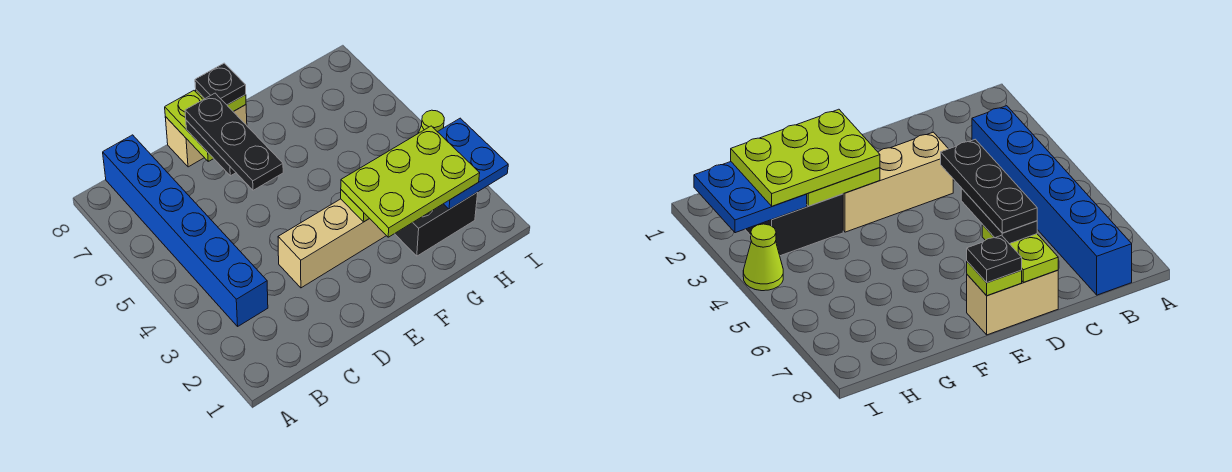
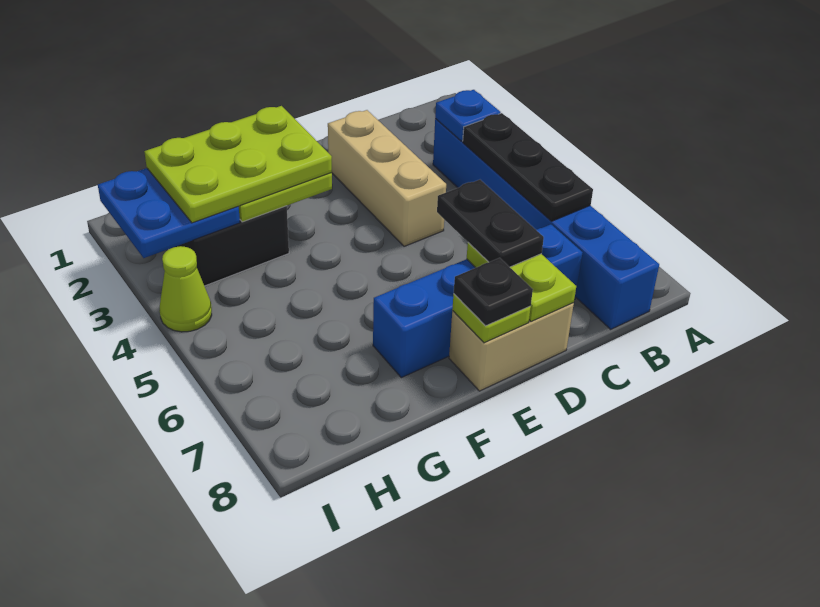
none -> blue 1x1 plate [435,90,501,141]
none -> blue 1x4 brick [373,224,582,378]
tan 1x3 brick [278,199,386,288] -> tan 1x3 brick turned to [328,110,446,246]
black 1x3 plate [185,93,283,190] -> black 1x3 plate moved to [463,113,593,221]

